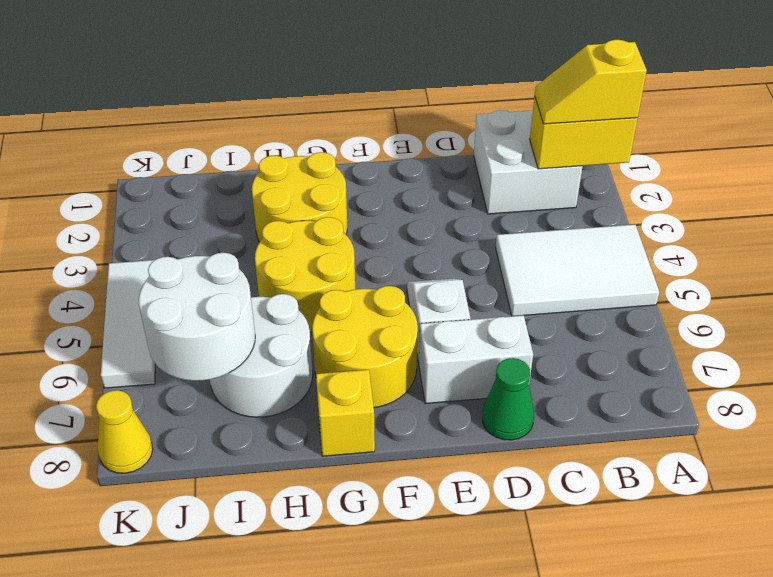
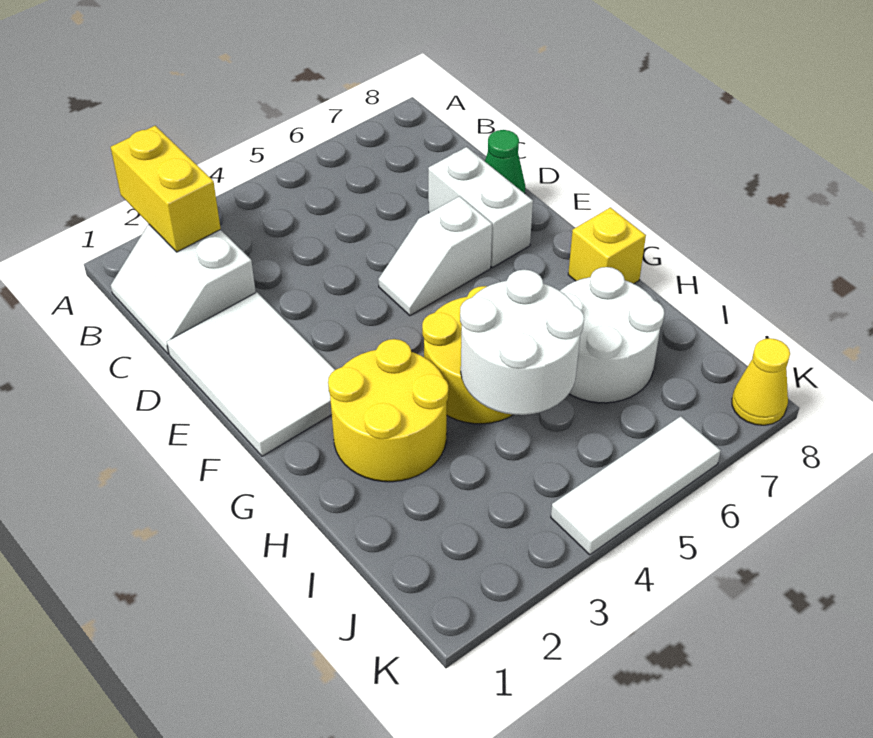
yellow 1x2 slope [535,40,647,124] -> none
white 2x3 tile [496,225,659,316] -> white 2x3 tile moved to [167,292,335,456]
white 2x2 brick [474,110,582,214] -> white 2x2 slope [111,225,256,354]
yellow 2x2 round brick [312,286,418,408] -> none
white 2x2 round brick [139,253,255,381] -> white 2x2 round brick moved to [460,270,584,415]

